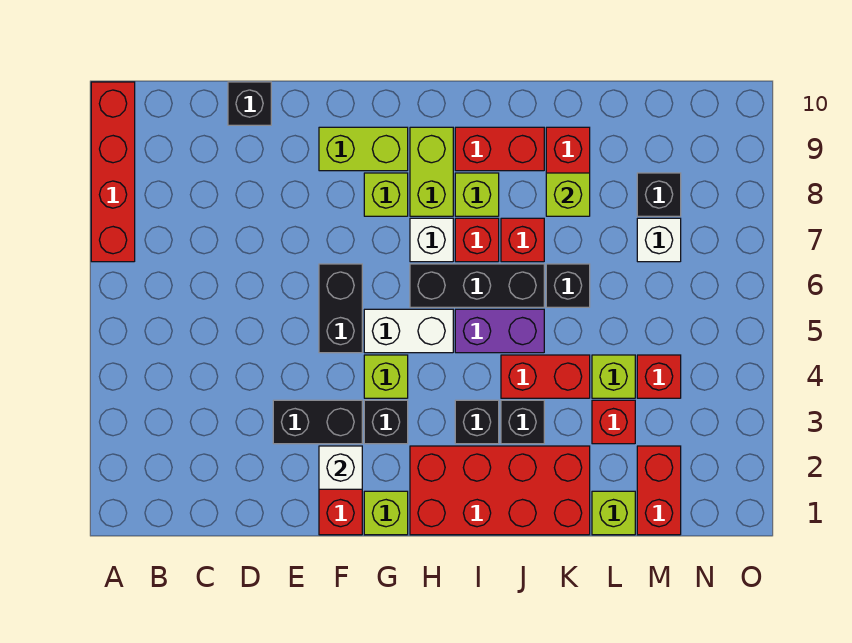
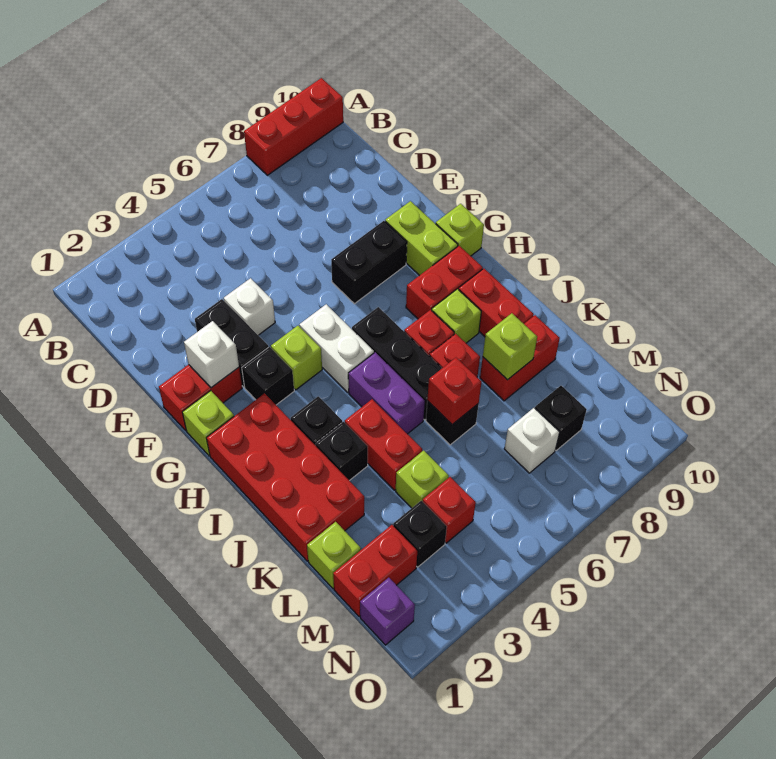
red 1x4 brick [91,82,135,262] -> red 1x3 brick [244,78,343,175]
black 1x1 brick [228,82,271,125] -> black 1x1 brick moved to [393,501,447,567]
black 1x2 brick [319,264,362,353] -> black 1x2 brick moved to [331,221,407,304]
lime 1x1 brick [364,173,408,216] -> lime 1x1 brick moved to [436,204,484,256]
white 1x1 brick [410,218,453,262] -> white 1x1 brick moved to [224,278,275,335]
lime 1x2 brick [410,127,453,216] -> red 1x2 brick [406,246,483,319]
red 1x1 brick [592,400,635,444] -> red 1x1 brick moved to [427,358,482,424]
none -> purple 1x1 brick [360,578,415,645]

